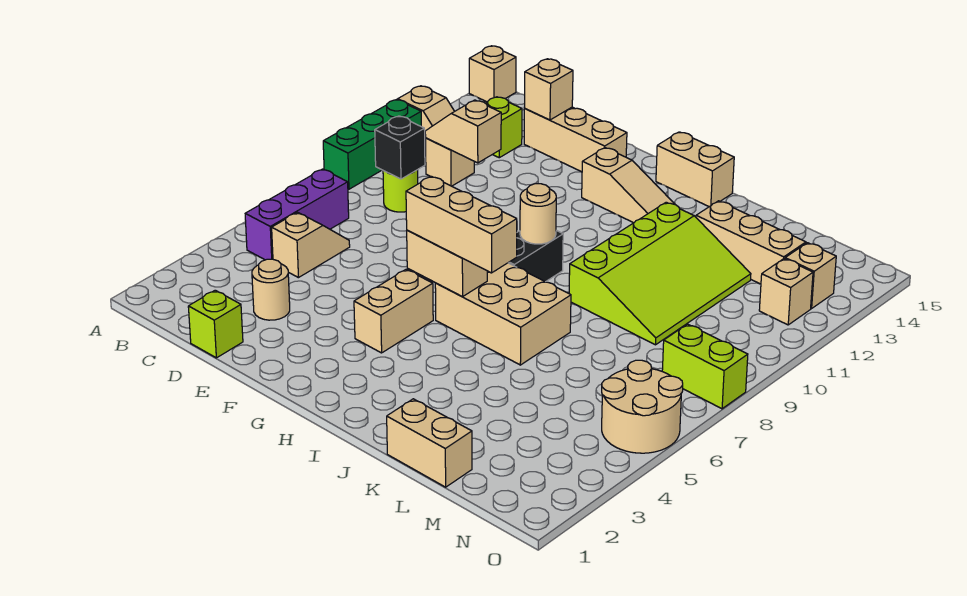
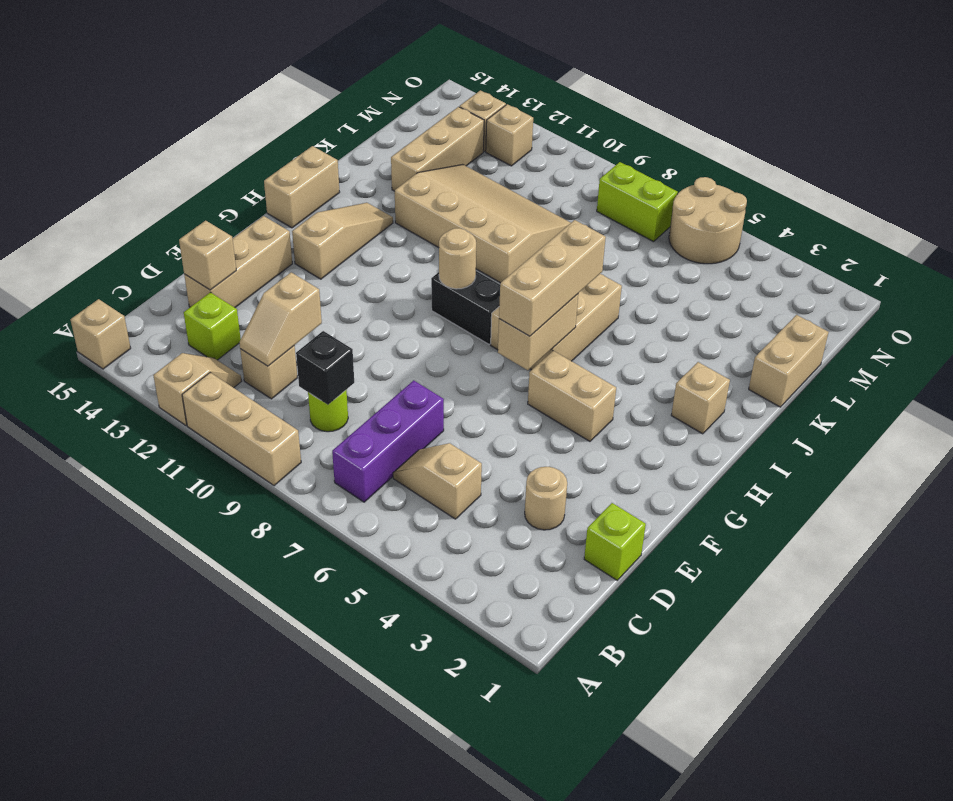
green 1x3 brick [323,100,421,189] -> tan 1x3 brick [182,373,301,486]
purple 1x3 brick [245,169,349,260] -> purple 1x3 brick turned to [332,380,444,502]
none -> tan 1x1 brick [671,362,730,434]
lime 3x4 slope [569,202,751,345] -> tan 3x4 slope [395,164,571,283]
lime 1x2 brick [662,324,748,409] -> lime 1x2 brick turned to [597,162,678,242]

